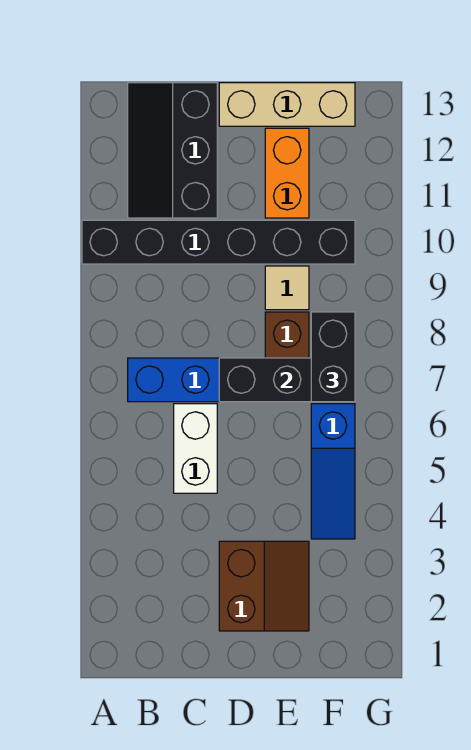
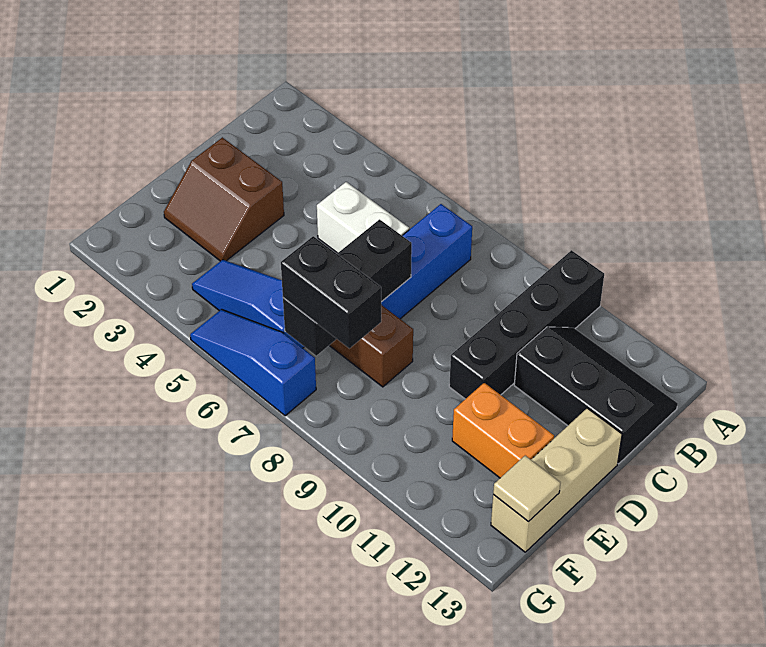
black 1x6 brick [82,220,355,264] -> black 1x4 brick [449,250,604,399]
tan 1x1 tile [265,266,309,310] -> tan 1x1 tile moved to [493,456,560,521]
none -> blue 1x3 slope [190,309,316,416]

